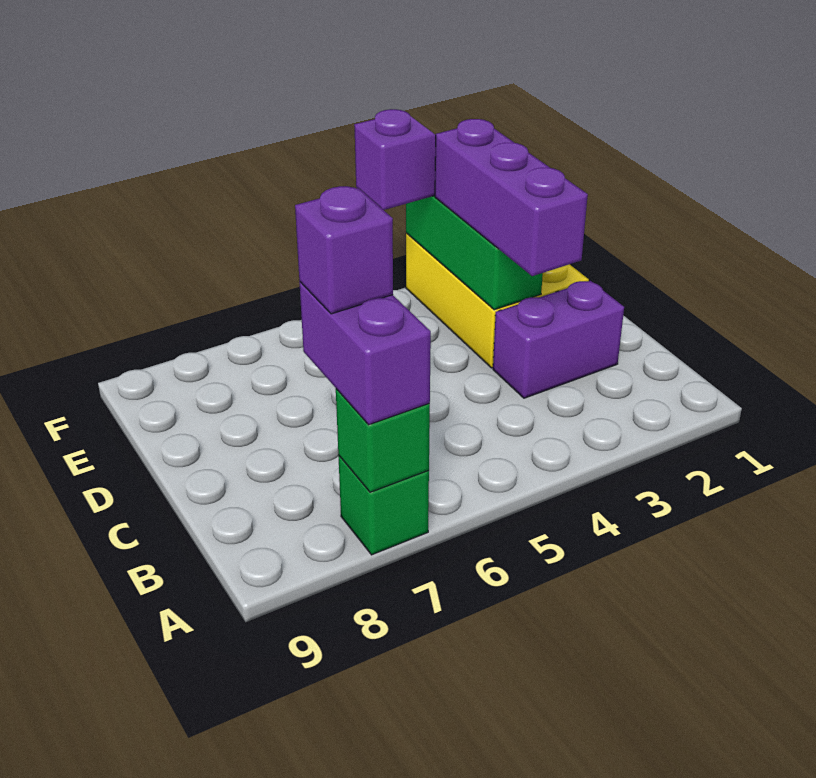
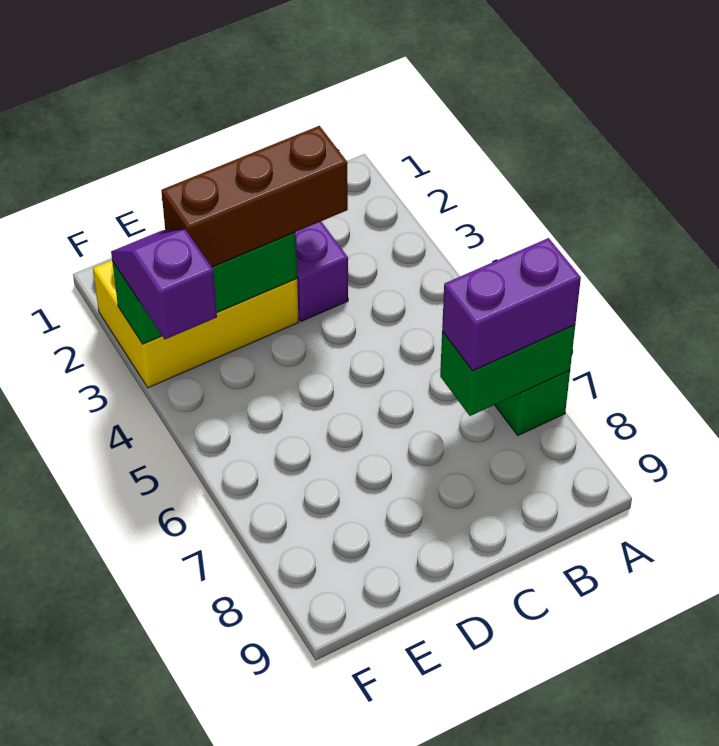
green 1x1 brick [336,389,430,492] -> green 1x2 brick [440,325,575,416]
purple 1x1 brick [295,186,393,314] -> none
purple 1x3 brick [435,119,588,276] -> brown 1x3 brick [161,126,348,267]

